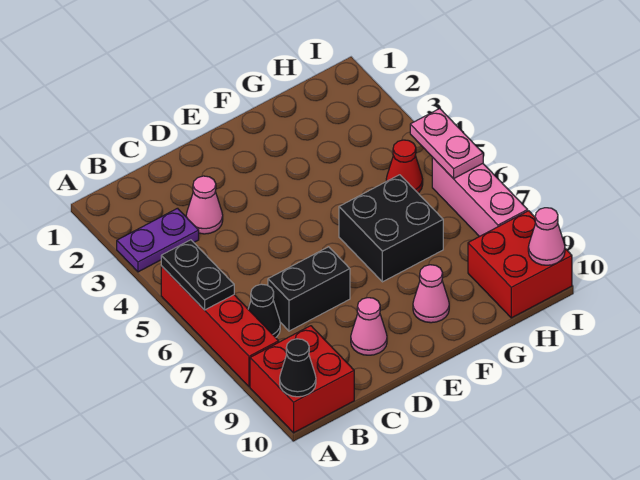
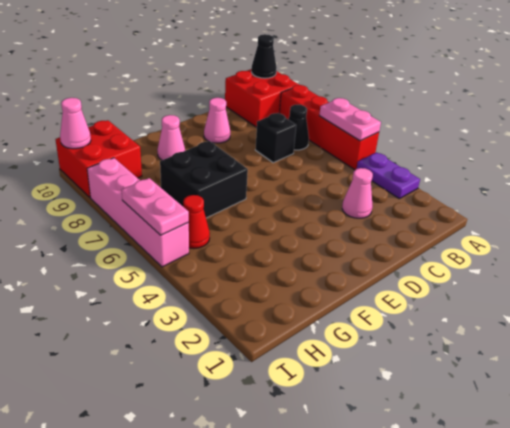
purple 1x2 plate [117,208,199,272] -> purple 1x2 plate turned to [357,152,420,199]
black 1x2 plate [161,240,234,310] -> pink 1x2 plate [319,98,381,141]
black 1x2 brick [268,247,350,331] -> black 1x1 brick [255,113,296,163]
pink 1x3 brick [432,158,528,237] -> pink 1x4 brick [87,158,189,267]

